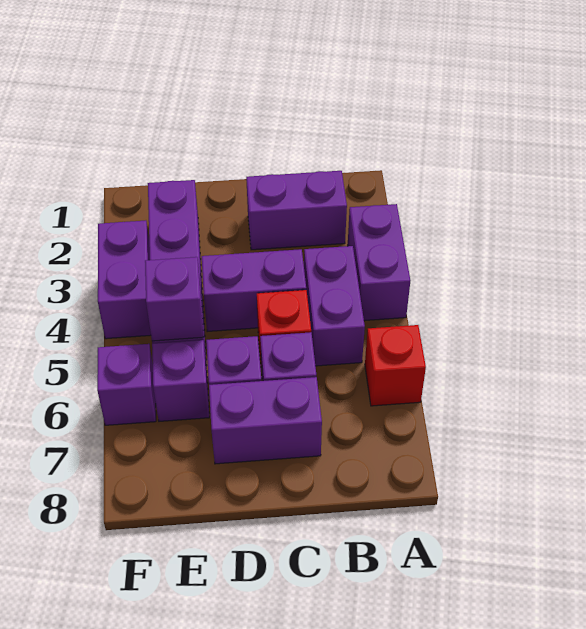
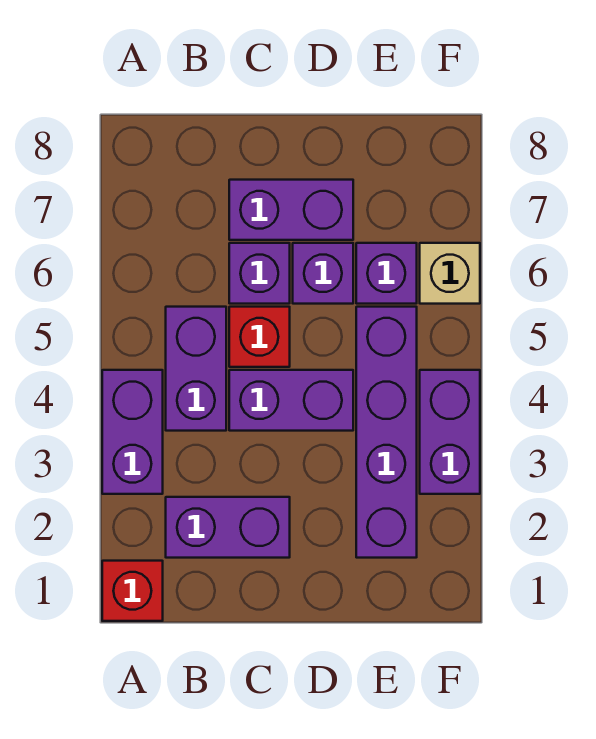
red 1x1 brick [365,325,426,406] -> red 1x1 brick moved to [102,561,163,621]
purple 1x1 brick [145,257,204,341] -> none
purple 1x1 brick [97,344,156,425] -> tan 1x1 brick [420,243,480,304]

